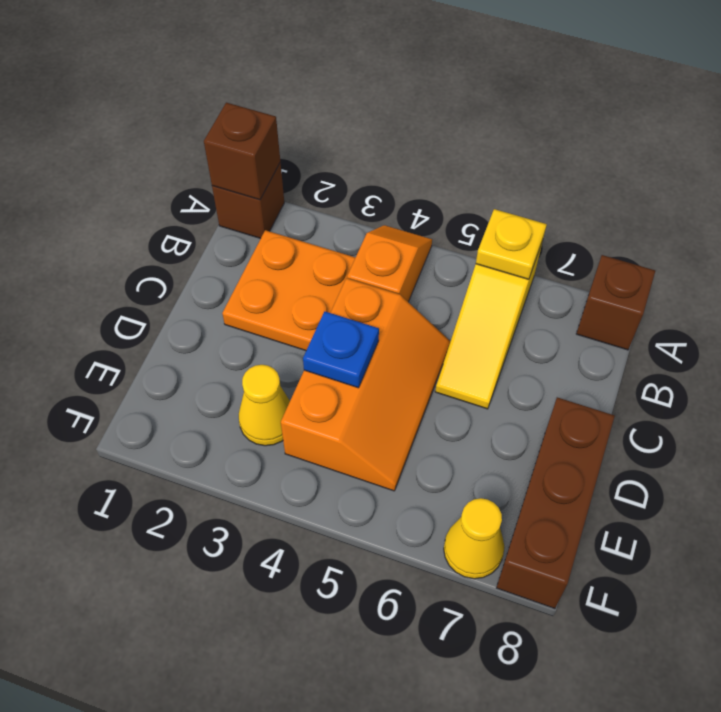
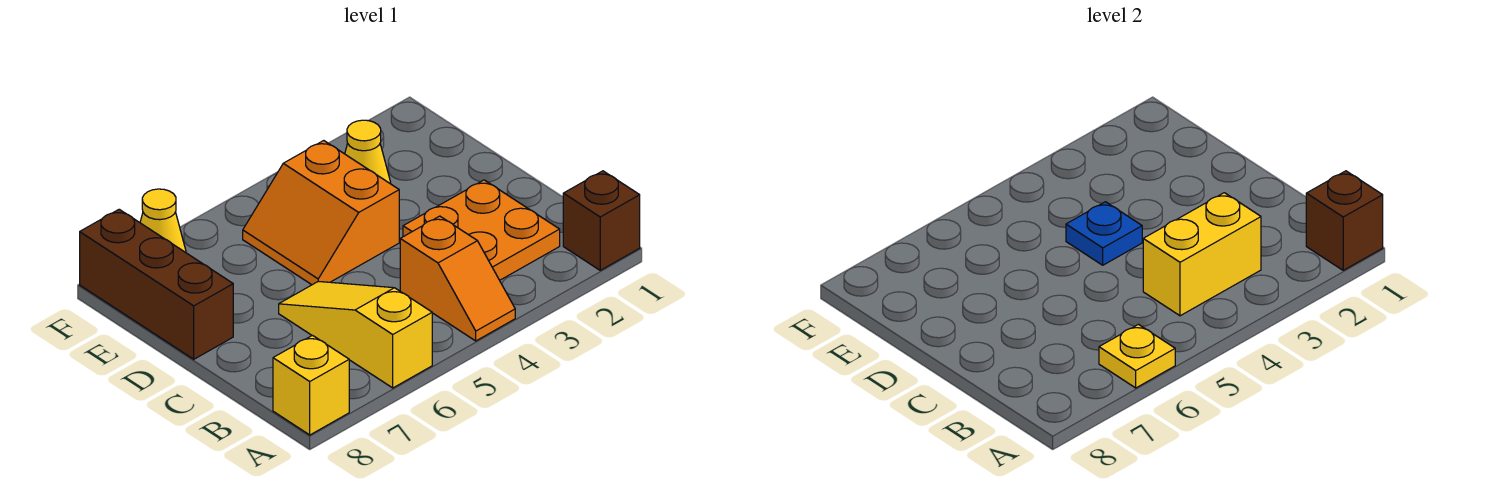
brown 1x1 brick [576,255,655,350] -> yellow 1x1 brick [273,335,349,435]
none -> yellow 1x2 brick [1143,193,1261,316]
orange 2x3 slope [281,278,450,491] -> orange 2x2 slope [243,141,399,285]

